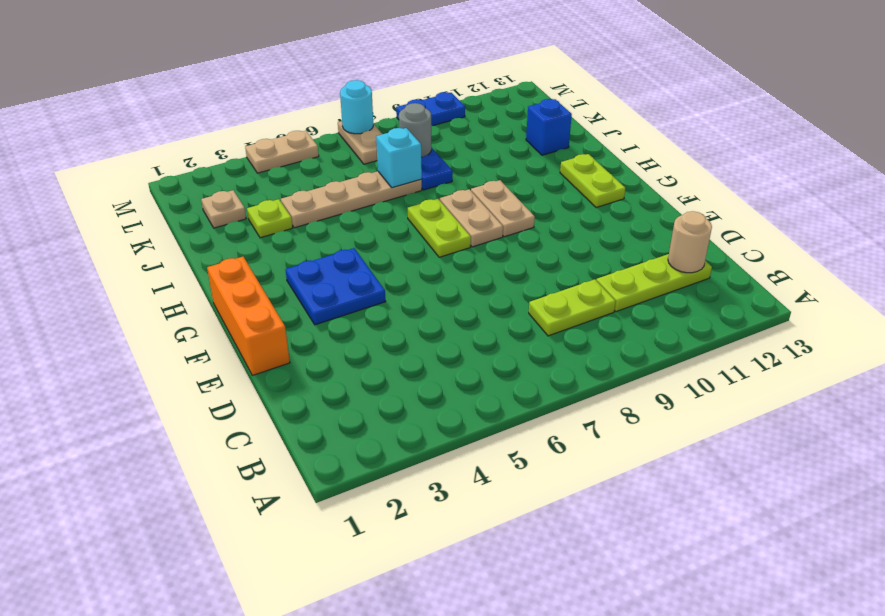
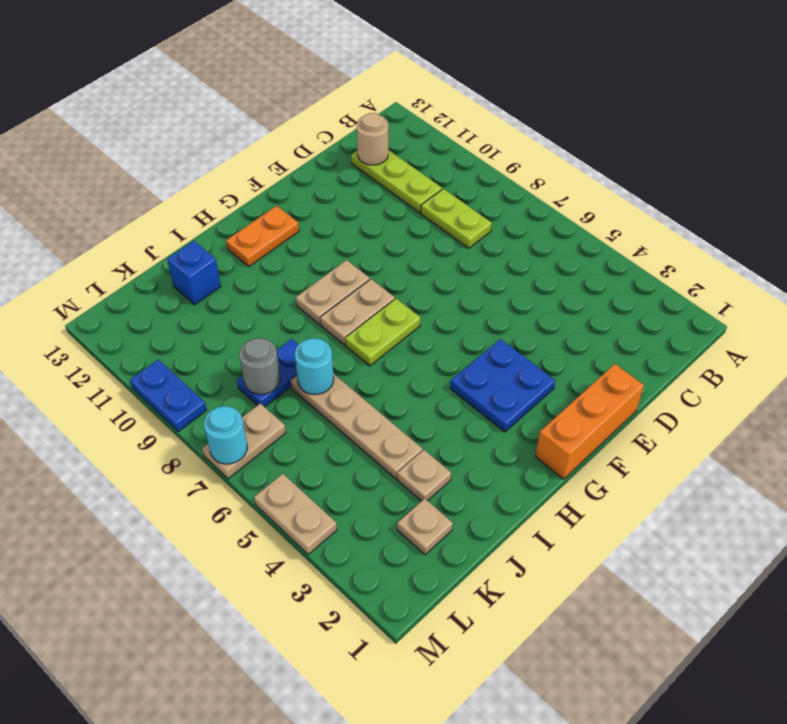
lime 1x2 plate [560,154,625,208] -> orange 1x2 plate [226,206,299,266]
lime 1x1 plate [247,199,292,238] -> tan 1x1 plate [397,450,451,501]
cyan 1x1 brick [376,128,422,188] -> cyan 1x1 round brick [295,338,334,394]

